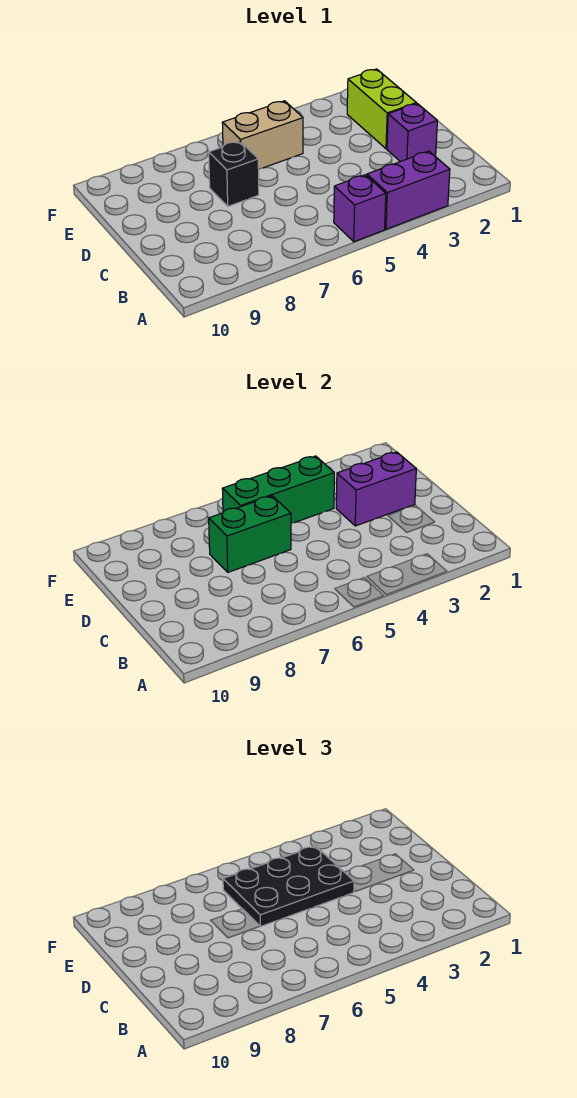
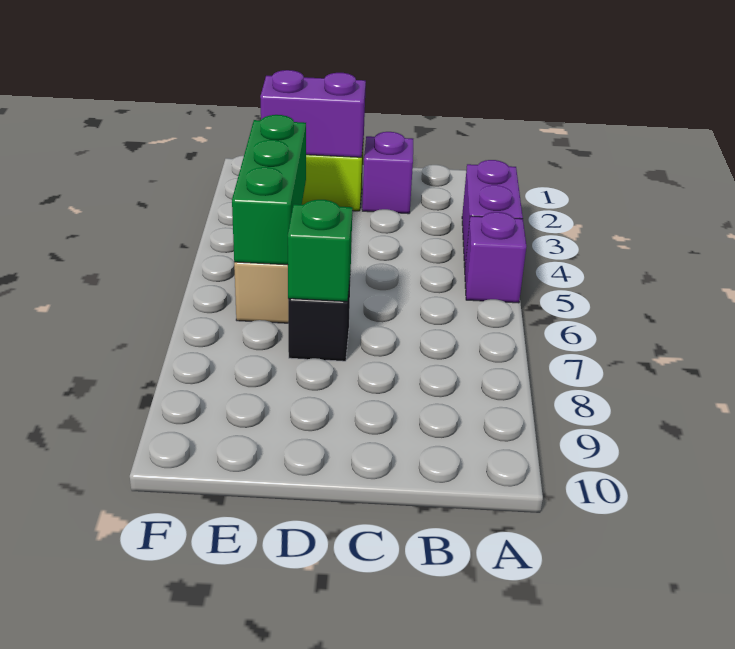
purple 1x2 brick [336,452,416,526] -> purple 1x2 brick turned to [260,70,366,157]
black 2x3 plate [223,846,354,927] -> none
green 1x2 brick [209,496,291,572] -> green 1x1 brick [288,200,353,302]

